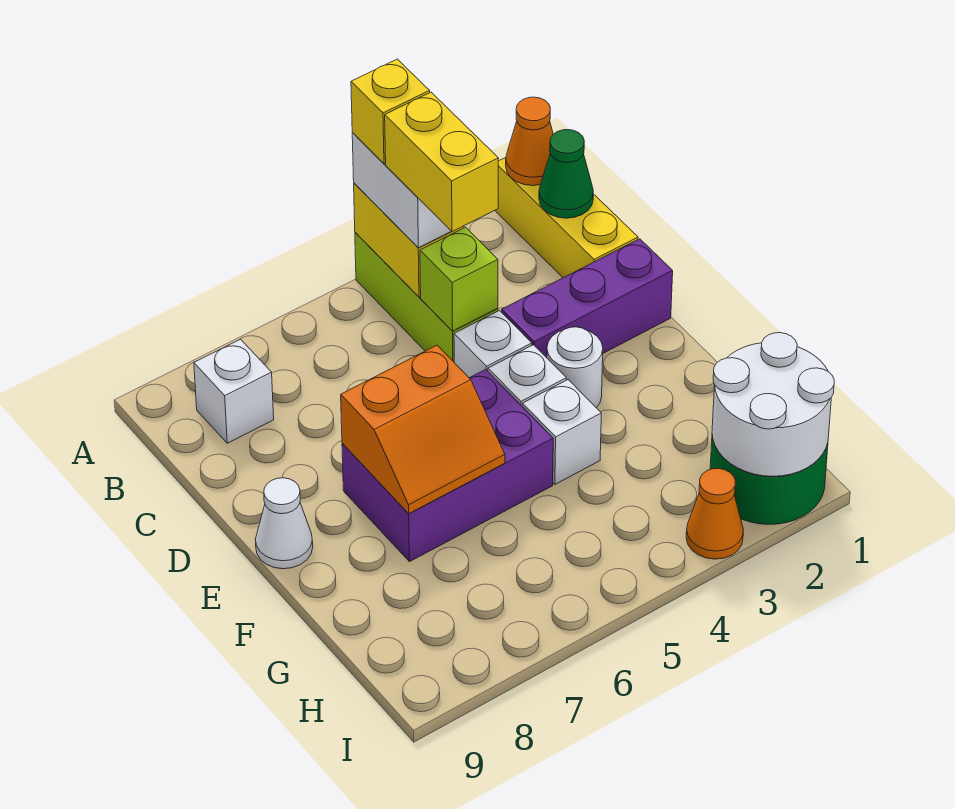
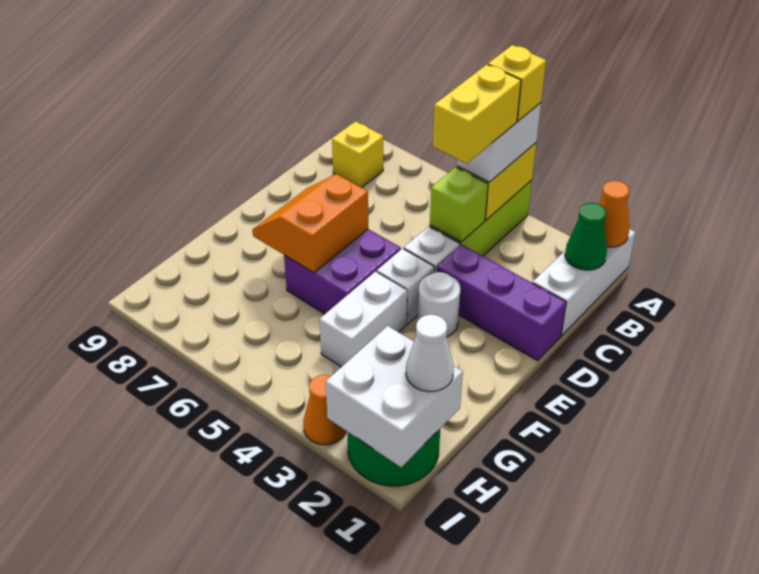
yellow 1x3 brick [495,158,638,278] -> white 1x3 brick [533,229,636,336]
white 1x1 brick [194,339,274,443] -> yellow 1x1 brick [332,121,383,188]
purple 2x3 brick [342,369,553,562] -> purple 2x2 brick [284,229,401,314]
orange 2x2 slope [341,345,505,514] -> orange 2x2 slope turned to [252,174,368,273]
white 1x1 cone [255,478,313,569] -> white 1x1 cone moved to [406,315,454,392]
white 1x1 brick [522,380,601,484] -> white 1x2 brick [319,271,407,367]
white 2x2 round brick [712,333,834,476] -> white 2x2 brick [326,326,463,467]

